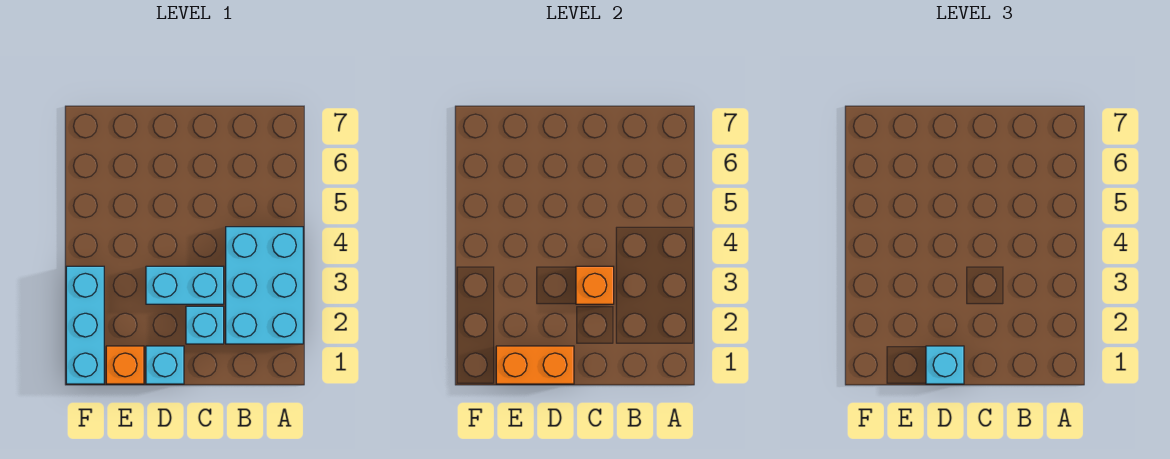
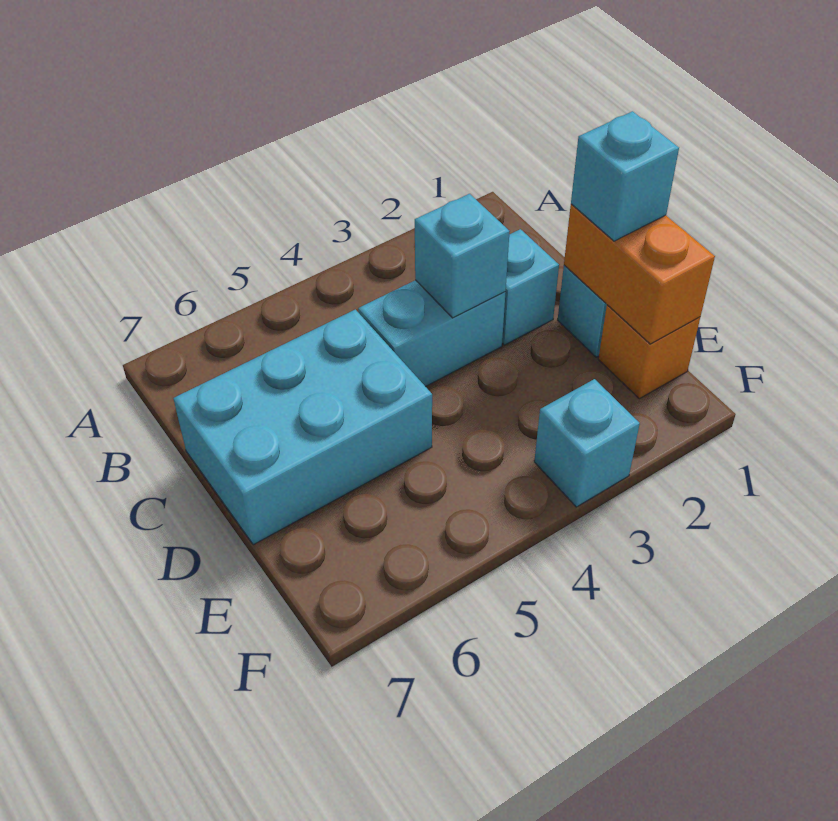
cyan 2x3 brick [226,227,303,344] -> cyan 2x3 brick moved to [173,309,432,545]
cyan 1x2 brick [146,266,224,304] -> cyan 1x2 brick turned to [358,280,506,387]
orange 1x1 brick [576,266,614,304] -> cyan 1x1 brick [415,194,510,318]
cyan 1x3 brick [66,266,104,384] -> cyan 1x1 brick [534,379,640,507]

